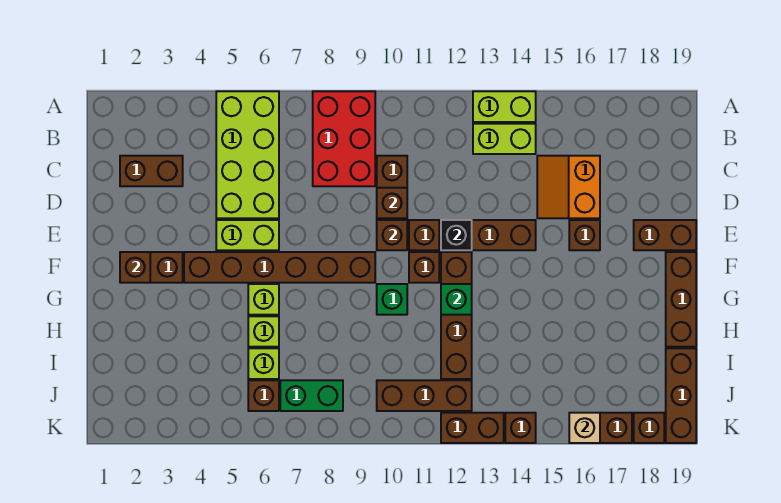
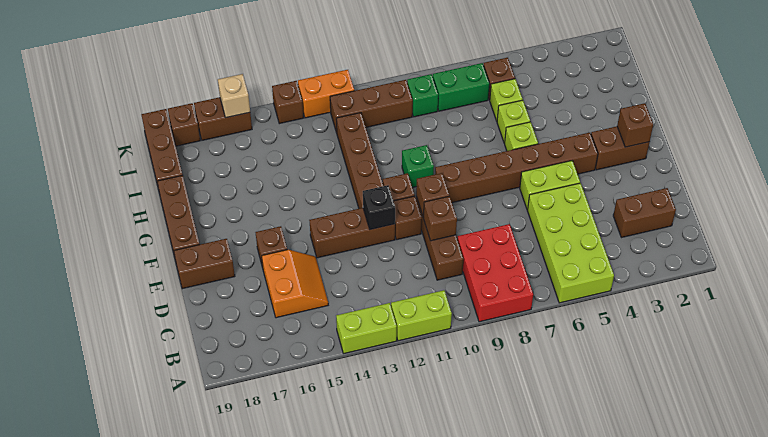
lime 1x2 brick [473,124,536,154] -> lime 1x2 brick moved to [391,290,452,341]
green 1x1 brick [441,284,472,315] -> green 1x1 brick moved to [407,74,438,117]
brown 1x2 brick [441,413,504,443] -> orange 1x2 brick [298,70,354,118]

